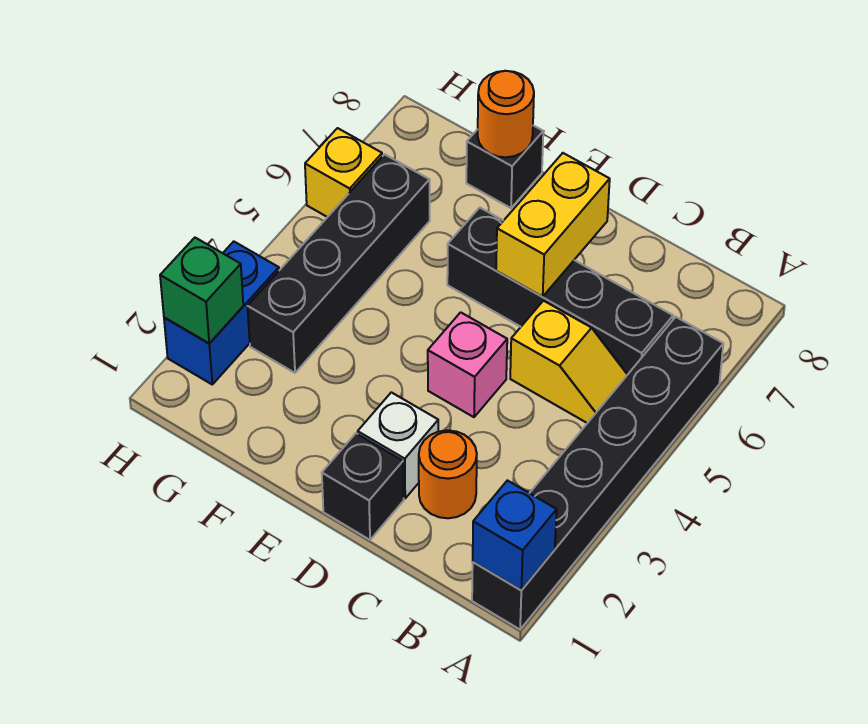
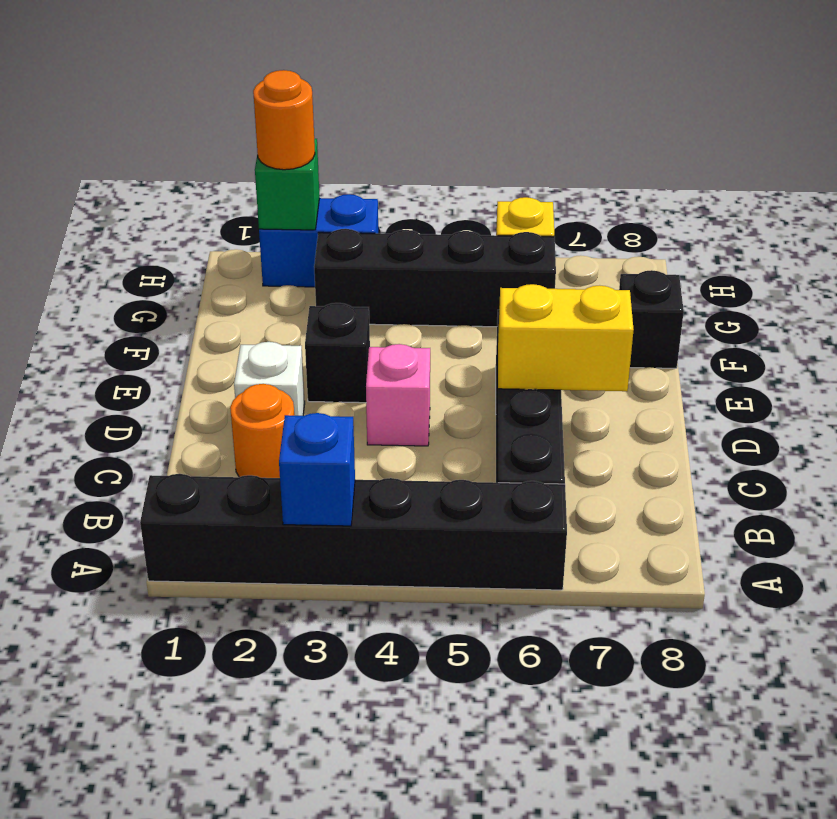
blue 1x1 brick [473,480,557,590] -> blue 1x1 brick moved to [279,413,355,526]
yellow 1x2 slope [510,301,627,423] -> none
black 1x1 brick [322,433,404,540] -> black 1x1 brick moved to [305,303,370,403]
orange 1x1 round brick [478,71,534,157] -> orange 1x1 round brick moved to [253,70,315,170]

